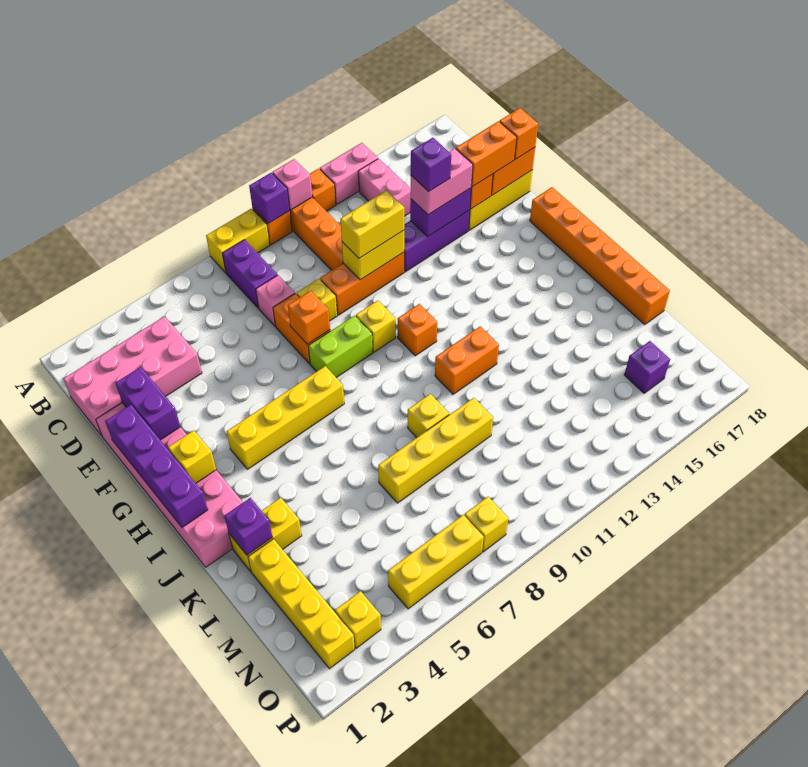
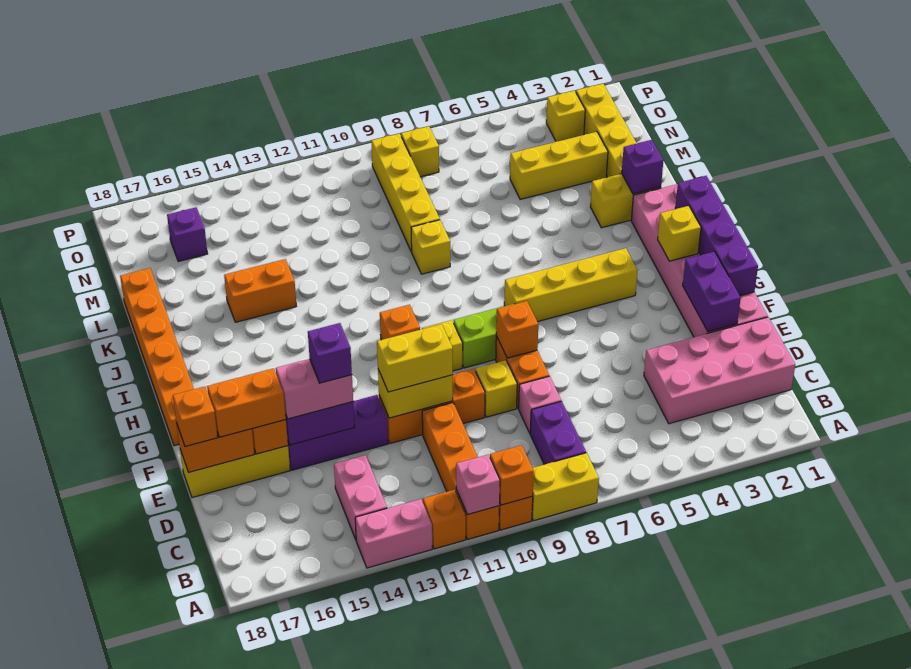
purple 1x1 brick [249,173,290,224] -> orange 1x1 brick [490,445,534,505]
orange 1x2 brick [435,326,499,394] -> orange 1x2 brick moved to [224,259,296,322]
yellow 1x4 brick [378,398,493,503] -> yellow 1x4 brick turned to [371,134,440,251]
yellow 1x3 brick [388,515,484,609] -> yellow 1x3 brick moved to [510,132,608,199]

